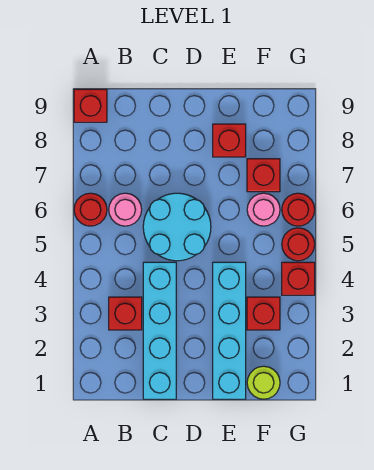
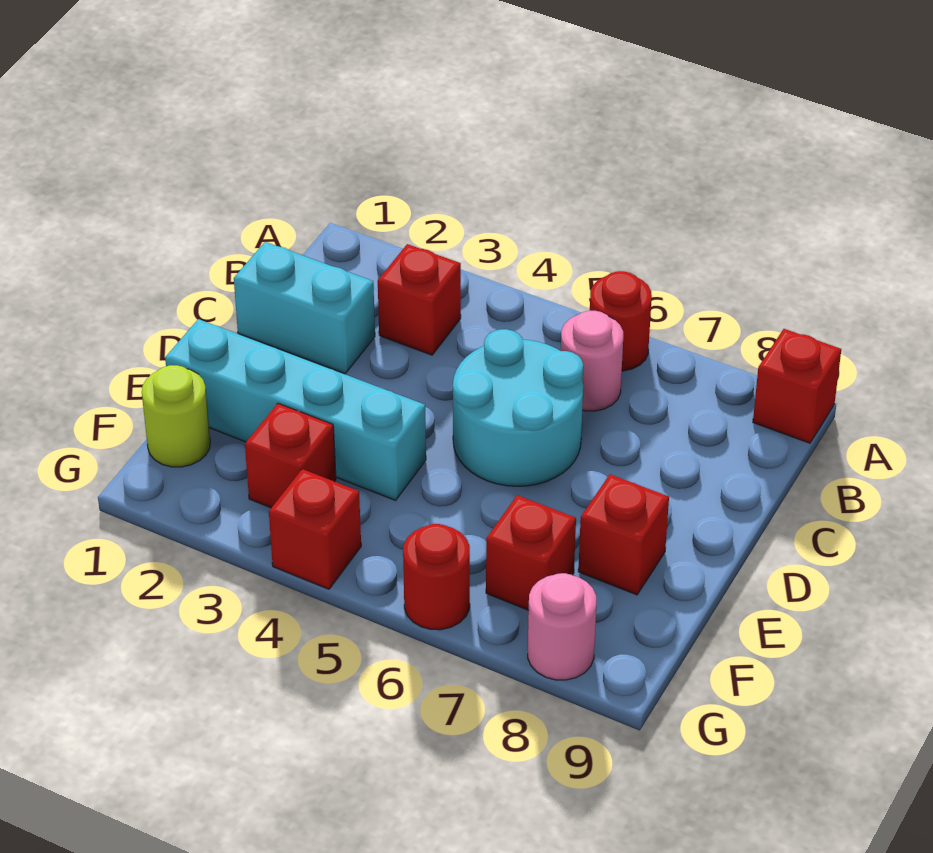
cyan 1x4 brick [143,262,176,399] -> cyan 1x2 brick [234,242,375,374]
pink 1x1 round brick [247,193,280,226] -> pink 1x1 round brick moved to [528,573,596,680]
red 1x1 round brick [282,228,315,261] -> none

